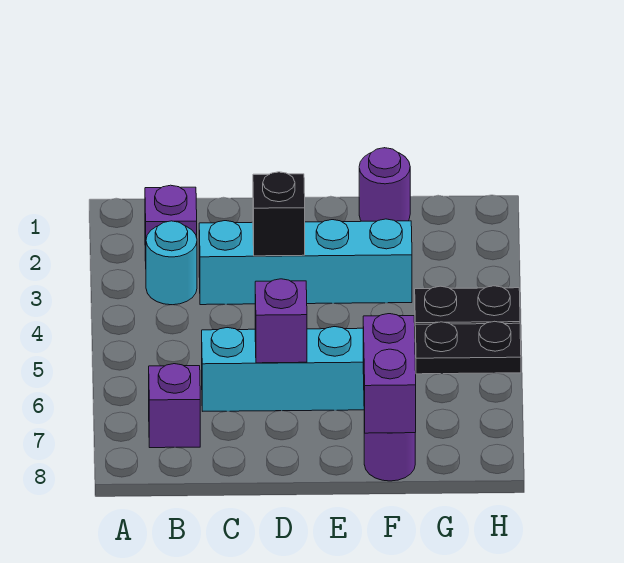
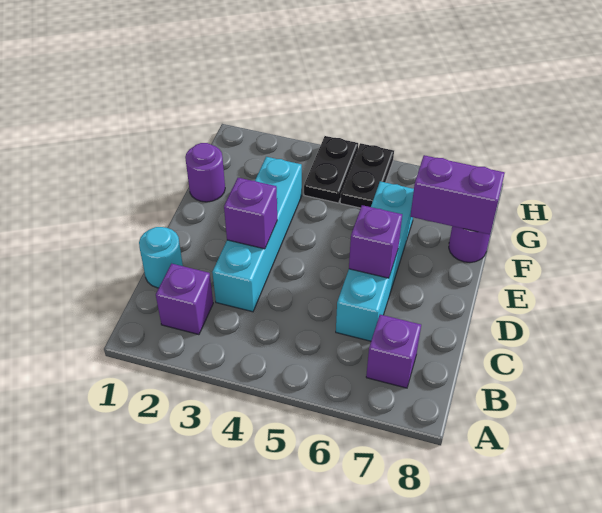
cyan 1x1 round brick [146,221,197,305] -> cyan 1x1 round brick moved to [139,227,183,288]
black 1x1 brick [253,172,305,256] -> purple 1x1 brick [224,178,277,249]

